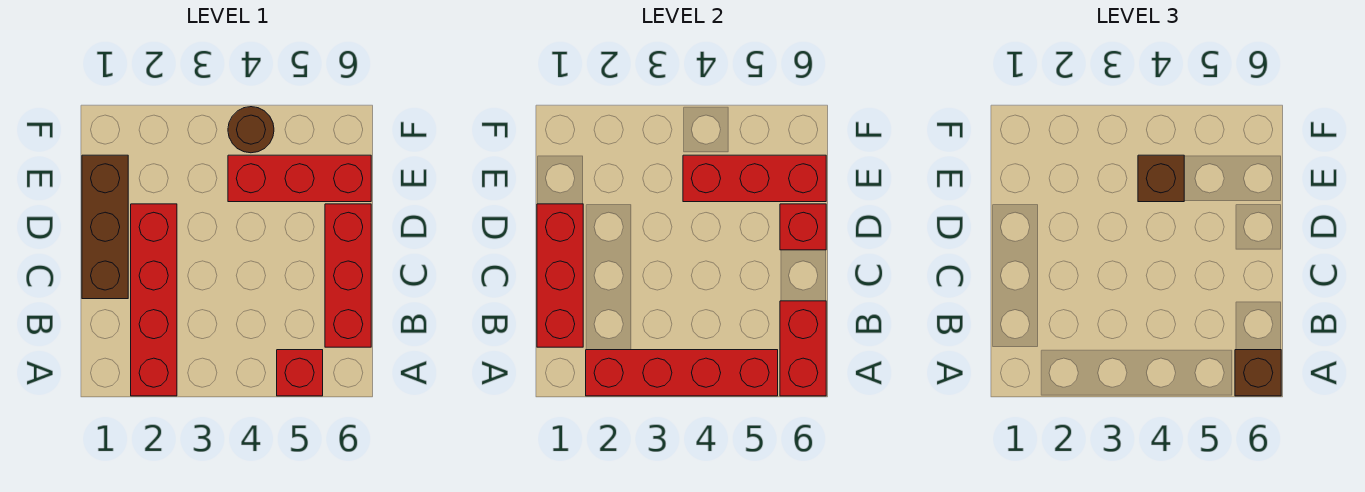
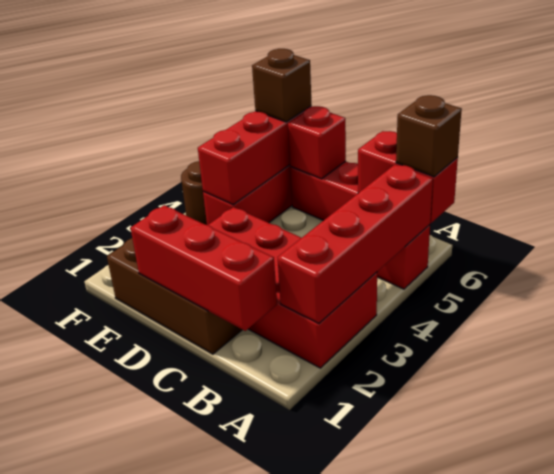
red 1x4 brick [131,204,177,396] -> red 2x4 brick [209,207,377,368]
brown 1x1 brick [1138,155,1184,202] -> brown 1x1 brick moved to [252,49,312,122]

